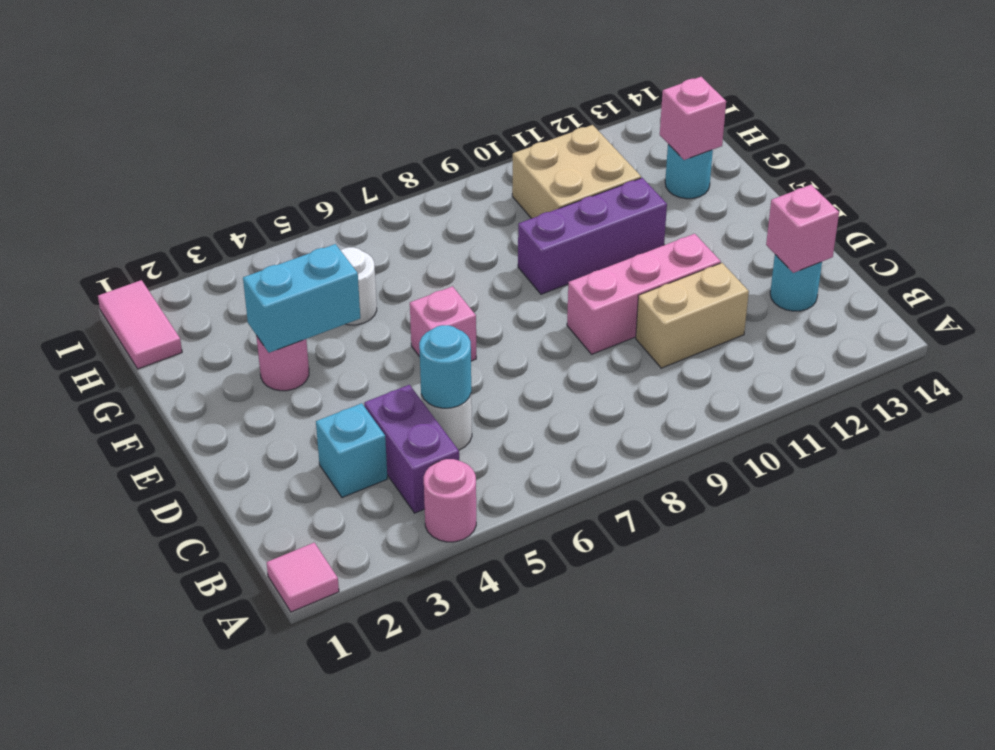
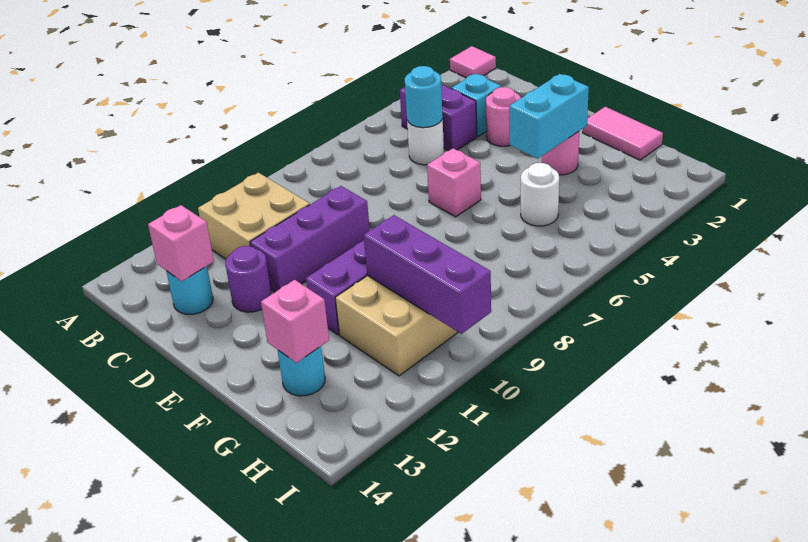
pink 1x1 round brick [424,459,476,542] -> pink 1x1 round brick moved to [486,87,521,146]
tan 1x2 brick [636,263,749,368] -> tan 2x2 brick [198,173,310,259]
pink 1x3 brick [567,234,721,354] -> purple 1x3 brick [250,186,370,292]
none -> purple 1x1 round brick [225,246,272,312]
none -> purple 1x3 brick [364,215,491,334]
pink 1x2 tile [98,280,182,369] -> pink 1x2 tile moved to [583,107,663,160]

